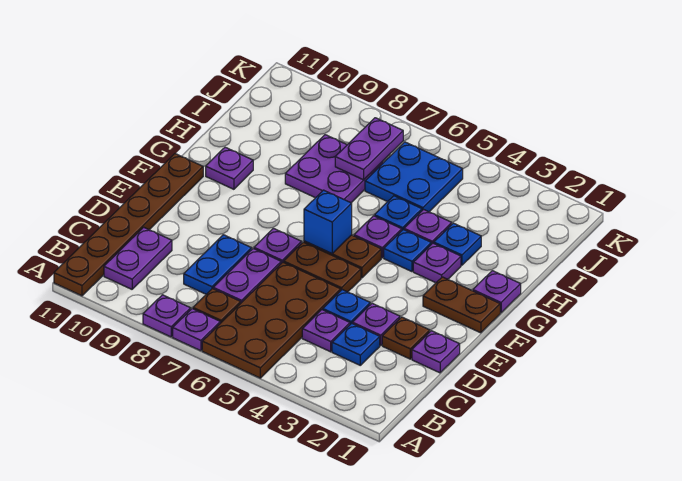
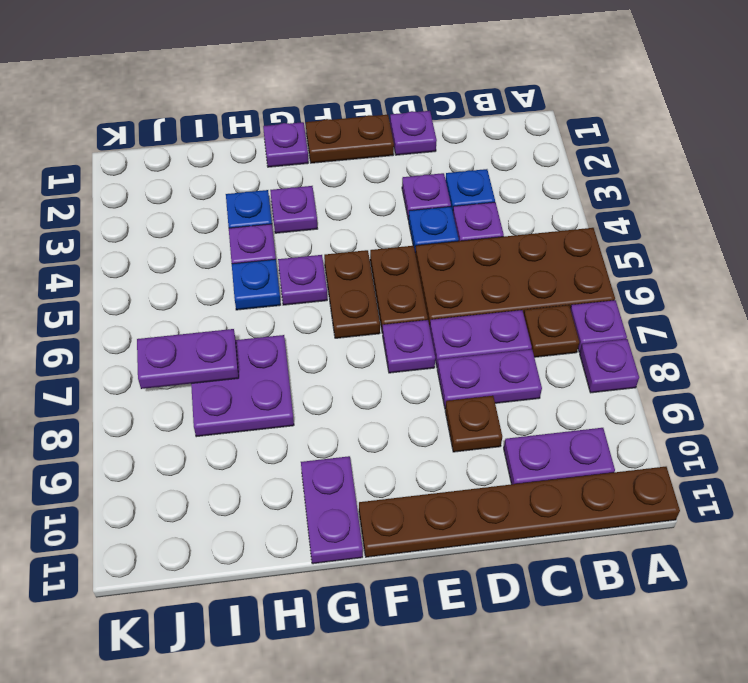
blue 1x2 plate [184,235,252,294] -> purple 1x2 plate [437,349,542,408]
brown 1x1 plate [382,317,430,359] -> brown 1x1 plate moved to [445,396,502,452]
brown 1x2 plate [423,277,500,333] -> brown 1x2 plate turned to [306,115,394,163]
blue 1x1 brick [304,190,352,254] -> none
blue 1x1 plate [384,230,431,272] -> none
purple 1x1 plate [206,147,253,189] -> purple 1x2 plate [301,456,363,564]
blue 2x2 plate [365,142,463,212] -> none

